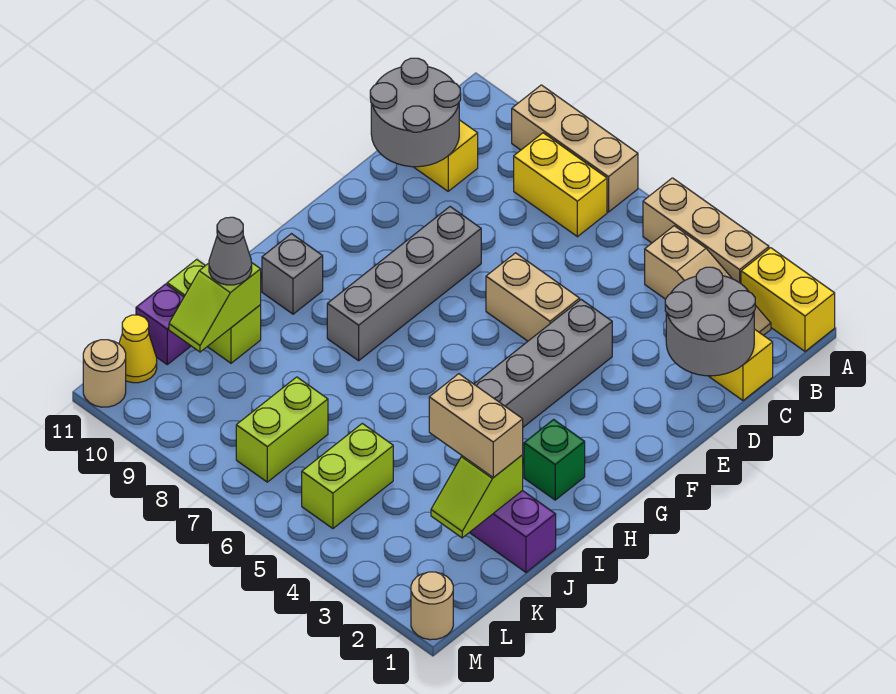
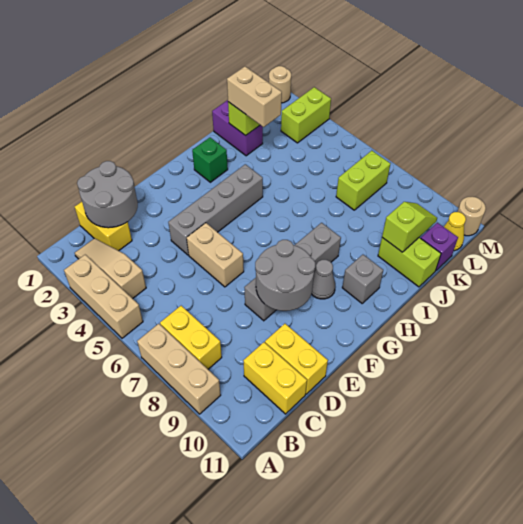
yellow 1x2 brick [741,248,835,351] -> yellow 1x2 brick moved to [265,324,328,394]
grey 2x2 round brick [370,58,461,167] -> grey 2x2 round brick moved to [255,240,315,311]
grey 1x1 cone [209,217,252,285] -> grey 1x1 cone moved to [312,260,335,299]
lime 1x2 brick [302,423,393,529] -> lime 1x2 brick moved to [281,87,331,143]

